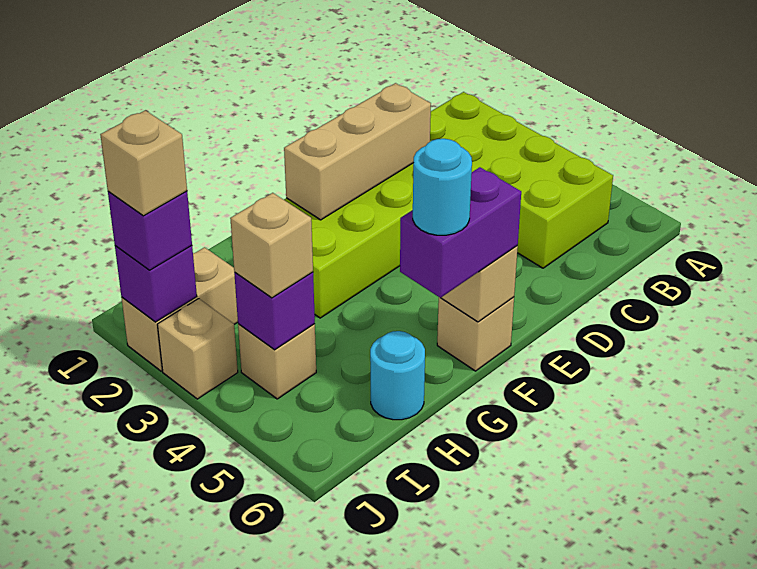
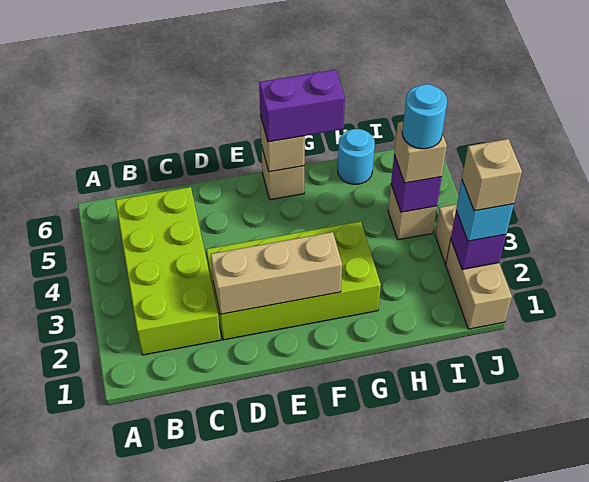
cyan 1x1 round brick [413,139,472,235] -> cyan 1x1 round brick moved to [402,84,447,149]
tan 1x2 brick [122,247,238,371] -> tan 1x2 brick turned to [446,240,512,329]
purple 1x1 brick [108,191,192,270] -> cyan 1x1 brick [456,181,514,241]

